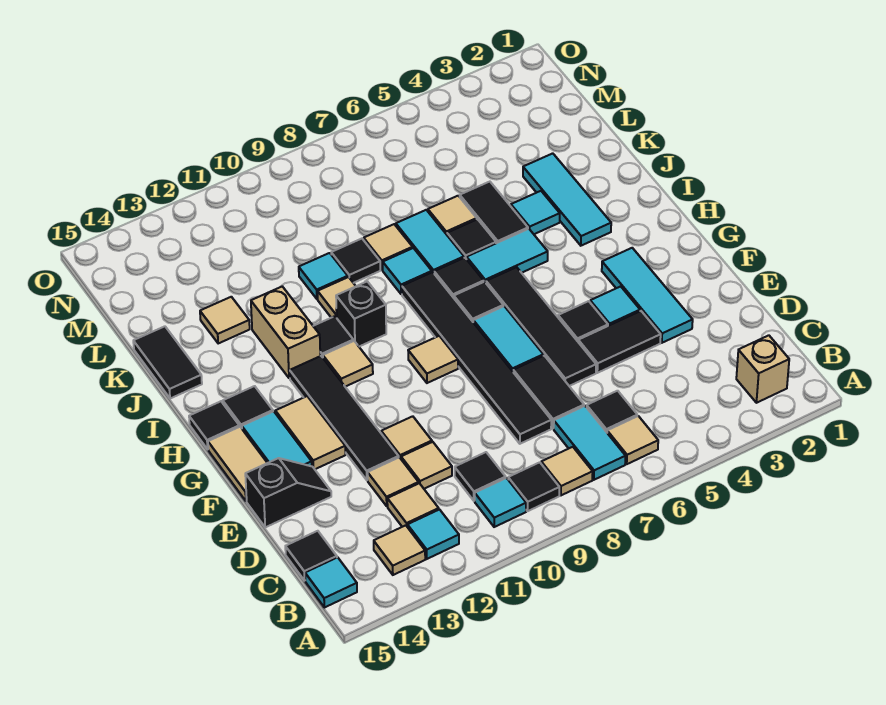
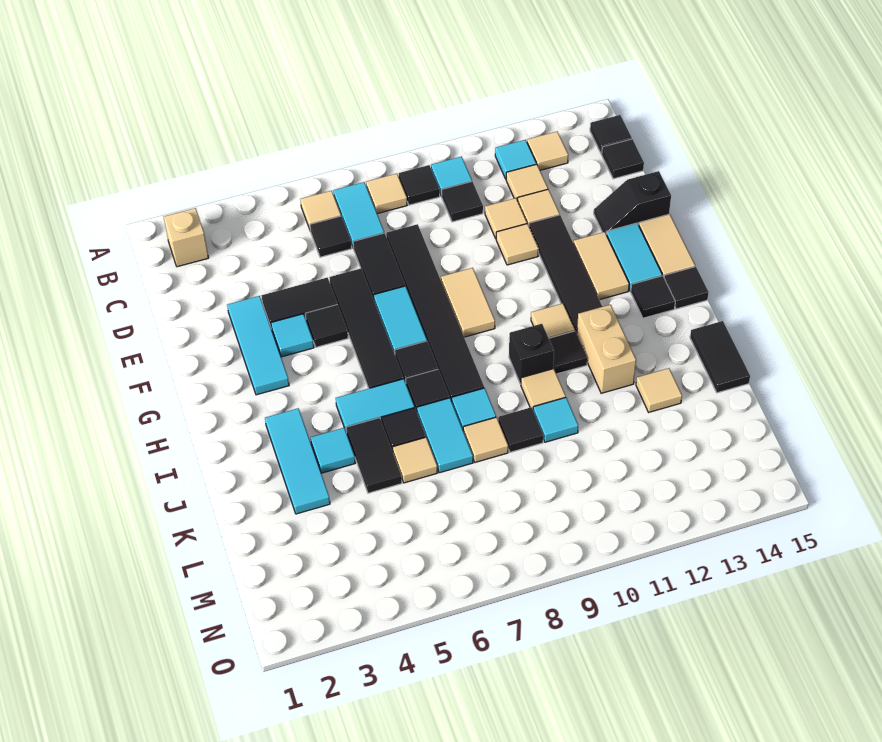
cyan 1x1 tile [305,557,357,608] -> black 1x1 tile [590,115,632,154]
tan 1x1 tile [408,336,458,383] -> tan 1x2 tile [441,268,495,337]

